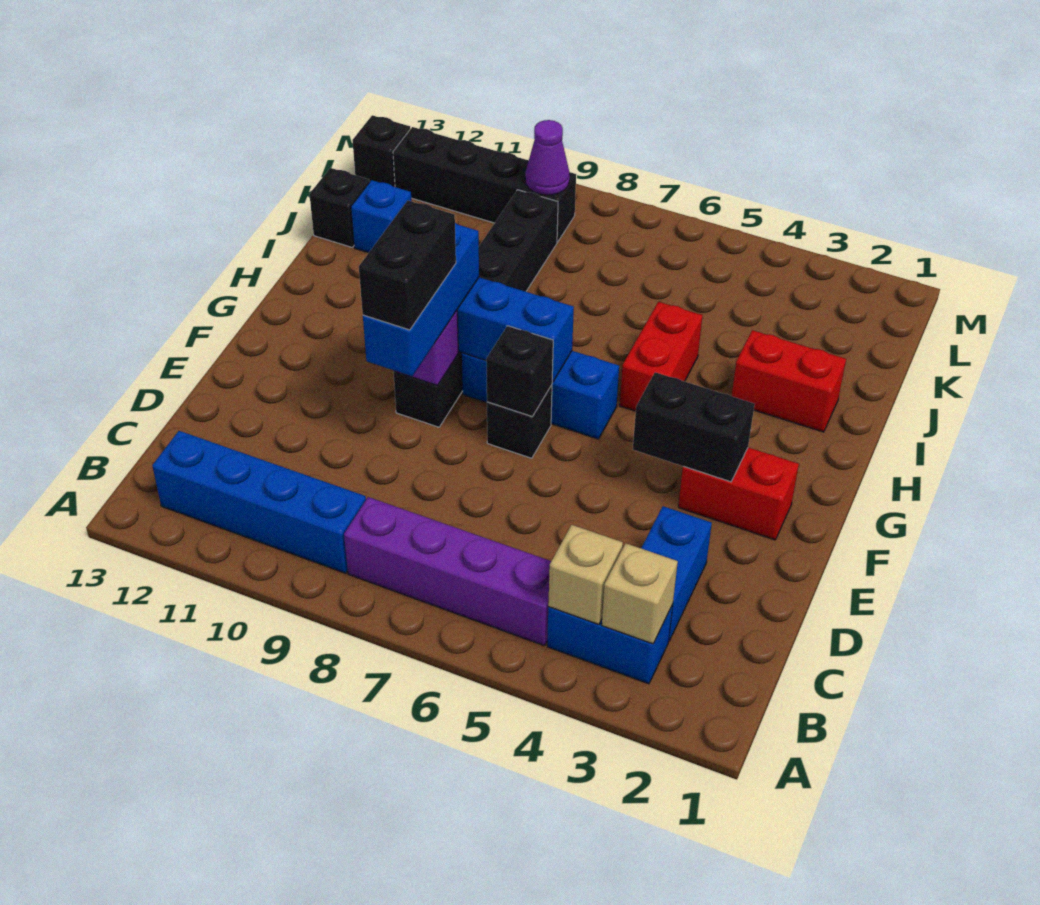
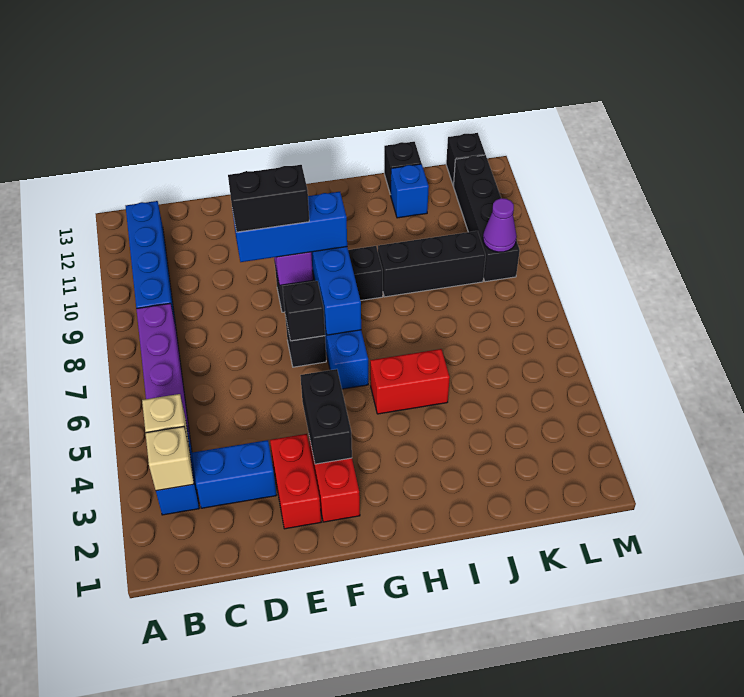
red 1x2 brick [732,330,846,432] -> red 1x2 brick moved to [270,434,321,529]

